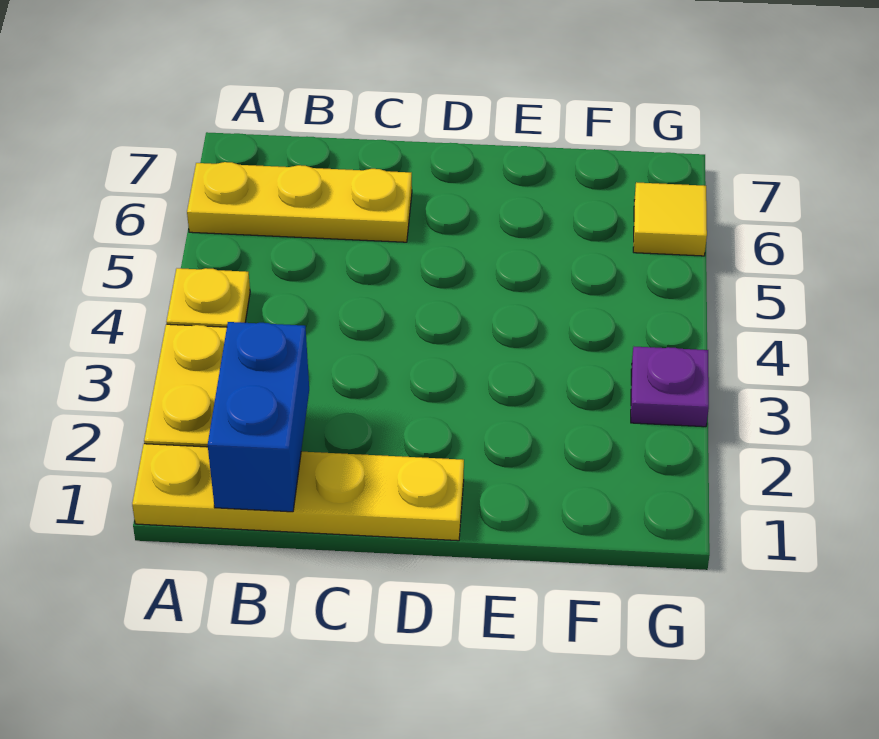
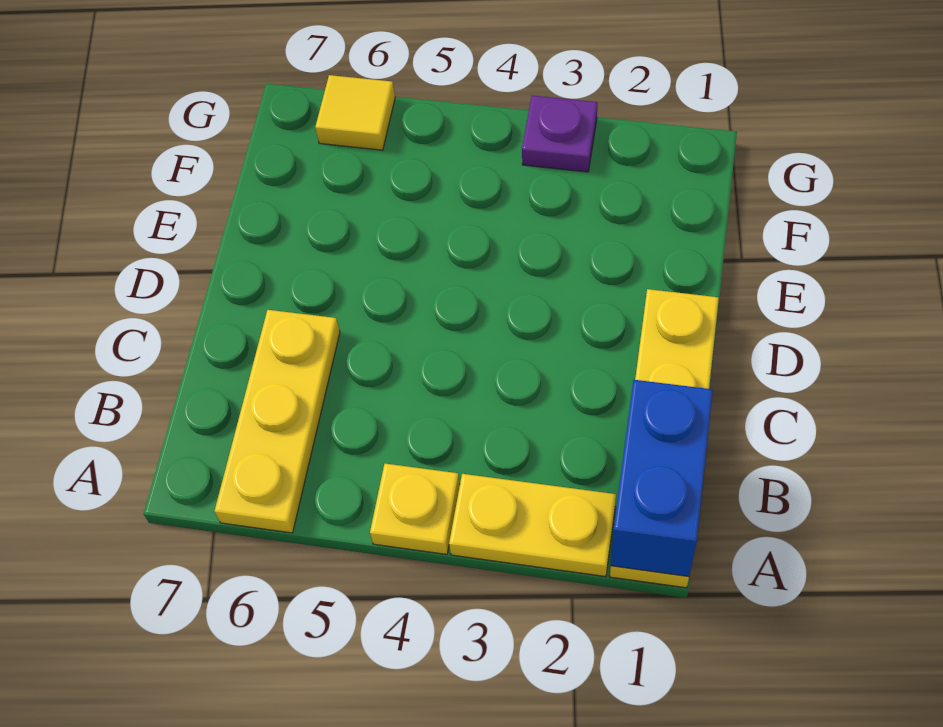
blue 1x2 brick [208,322,309,512] -> blue 1x2 brick turned to [611,380,713,577]

